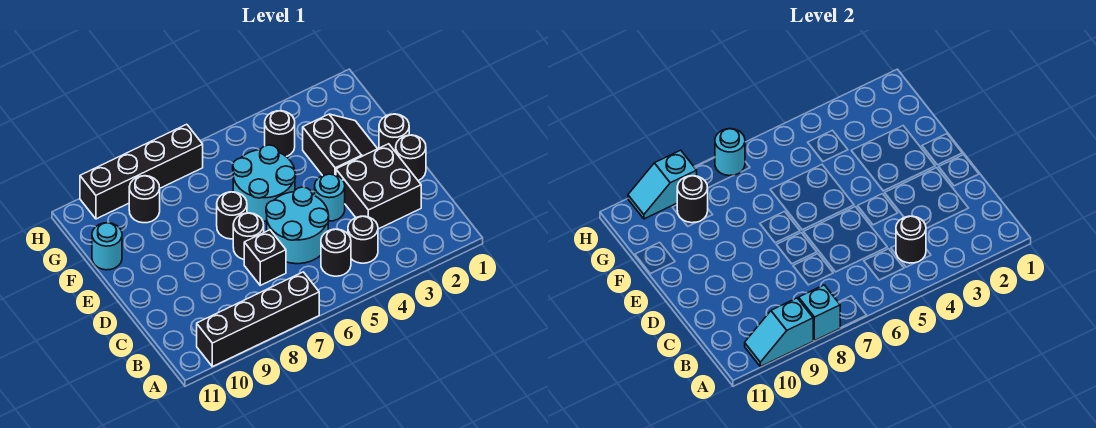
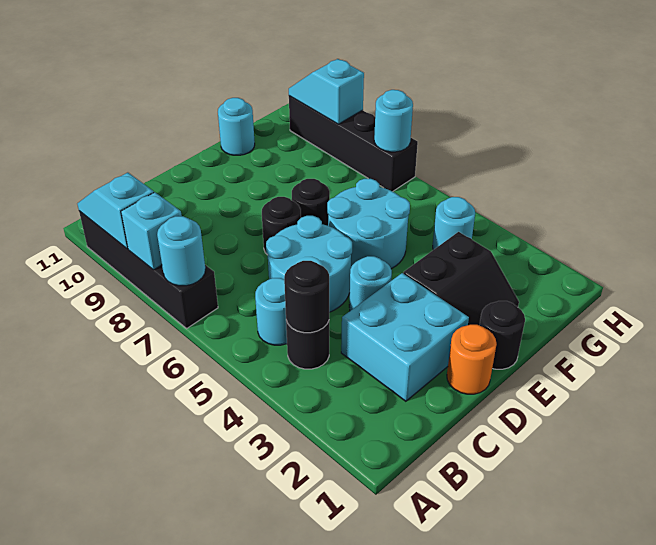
none -> cyan 1x1 round brick [157,216,205,286]
black 1x1 round brick [321,229,351,276] -> cyan 1x1 round brick [255,278,287,345]
black 2x2 brick [336,144,421,229] -> cyan 2x2 brick [341,273,469,401]
black 1x1 brick [244,230,286,285] -> none
black 1x1 round brick [396,135,426,181] -> orange 1x1 round brick [447,325,496,394]
black 1x1 round brick [265,111,295,157] -> cyan 1x1 round brick [433,197,475,250]
black 1x1 round brick [129,176,160,223] -> none
black 1x1 round brick [677,176,708,223] -> none

